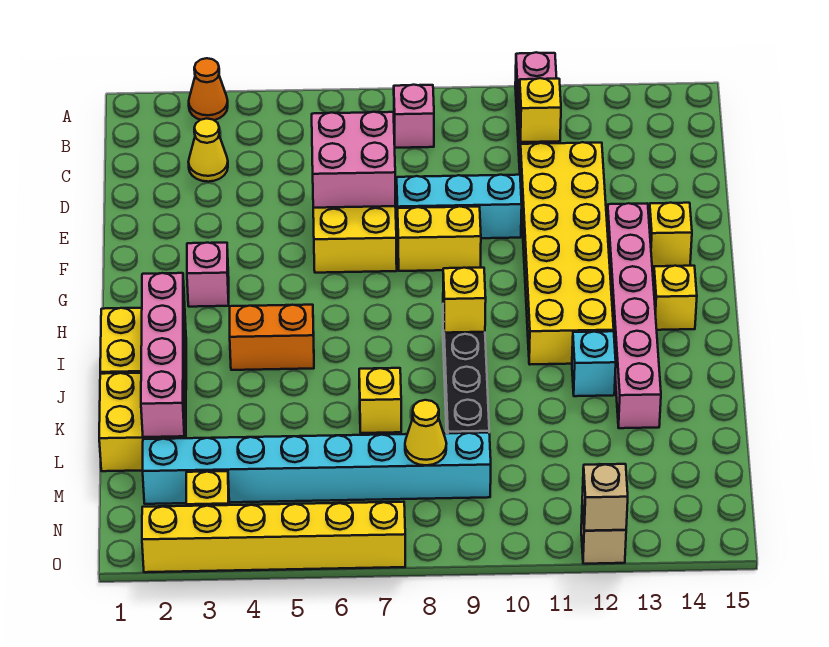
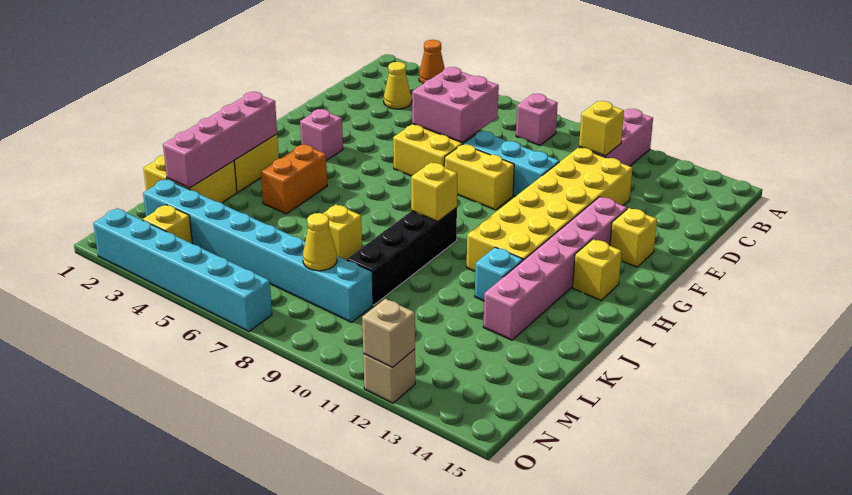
orange 1x2 brick [230,305,314,370] -> orange 1x2 brick turned to [261,144,327,214]
yellow 1x6 brick [142,502,405,572] -> cyan 1x6 brick [93,208,272,331]

